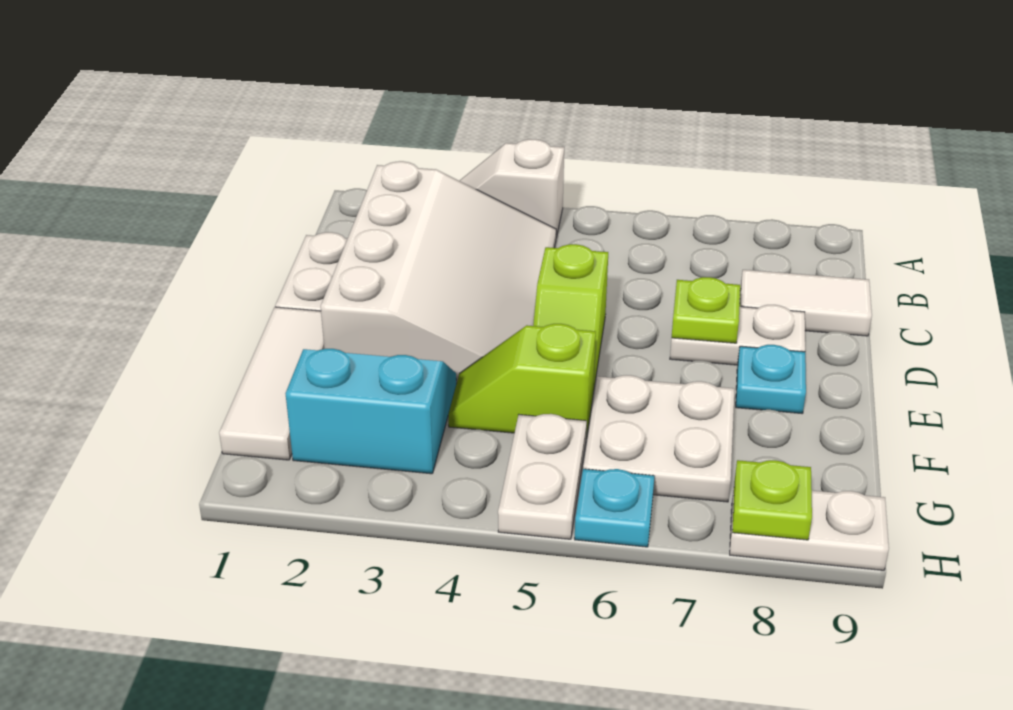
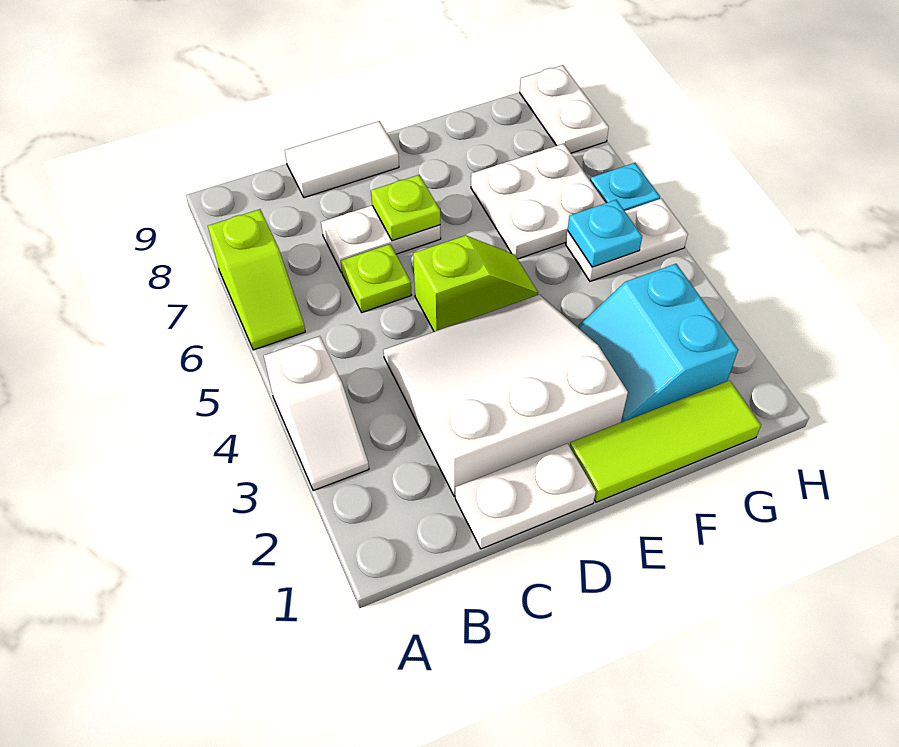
white 3x4 slope [321,161,556,383] -> white 3x3 slope [383,295,628,496]
white 1x2 tile [740,270,872,336] -> white 1x2 tile turned to [285,121,399,198]
white 1x2 plate [670,305,805,365] -> white 1x2 plate turned to [321,206,441,272]
white 1x3 tile [219,307,324,460] -> lime 1x3 tile [570,380,761,502]
cyan 1x1 plate [736,345,806,414] -> cyan 1x1 plate moved to [568,200,642,267]
lime 1x2 slope [448,324,596,438] -> lime 1x2 slope moved to [208,209,305,350]
lime 1x1 plate [732,460,812,540] -> lime 1x1 plate moved to [341,244,411,313]

